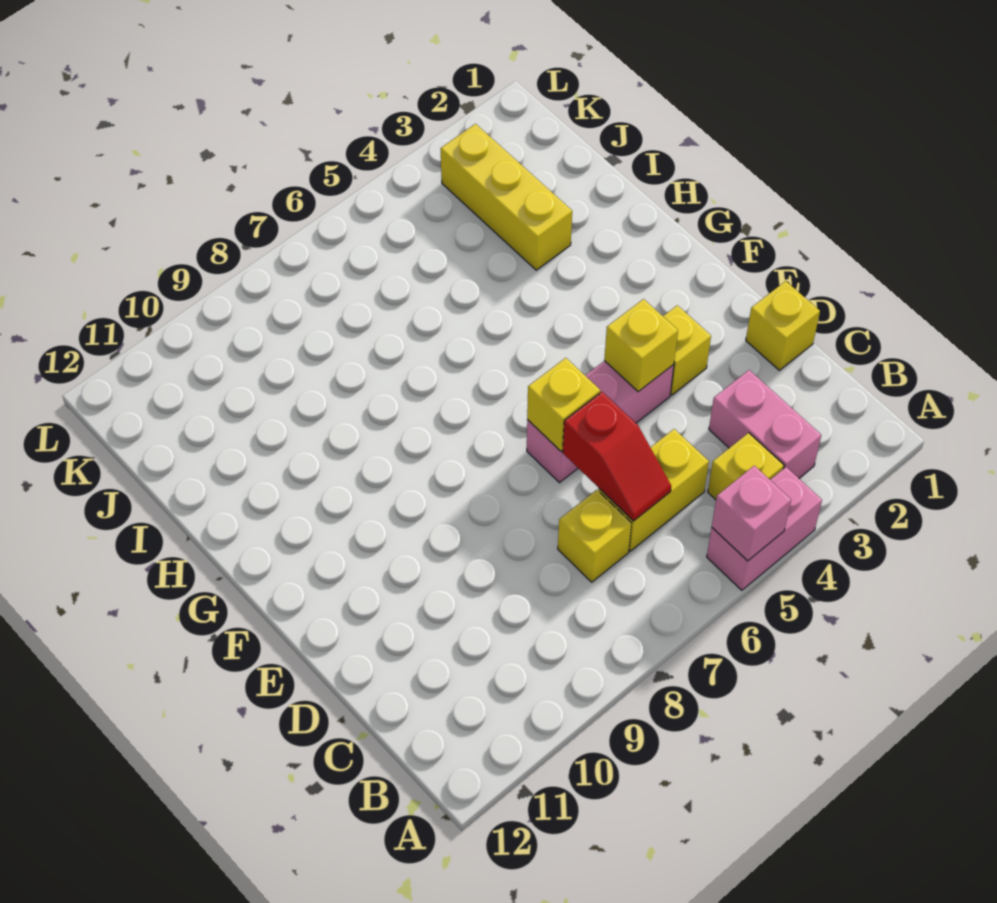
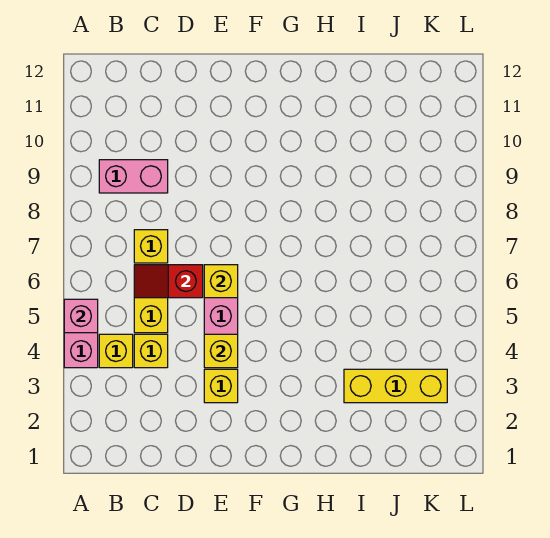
pink 1x2 brick [709,370,821,478] -> pink 1x2 brick moved to [99,160,168,193]
yellow 1x1 brick [746,281,820,370] -> yellow 1x1 brick moved to [134,334,168,368]

